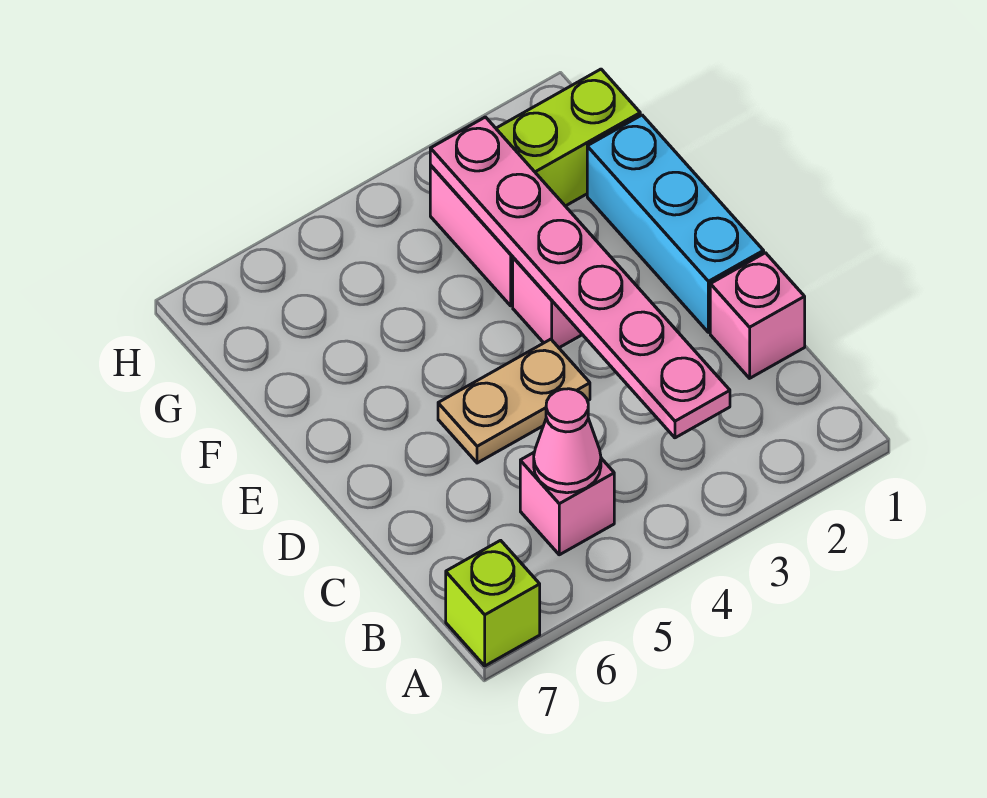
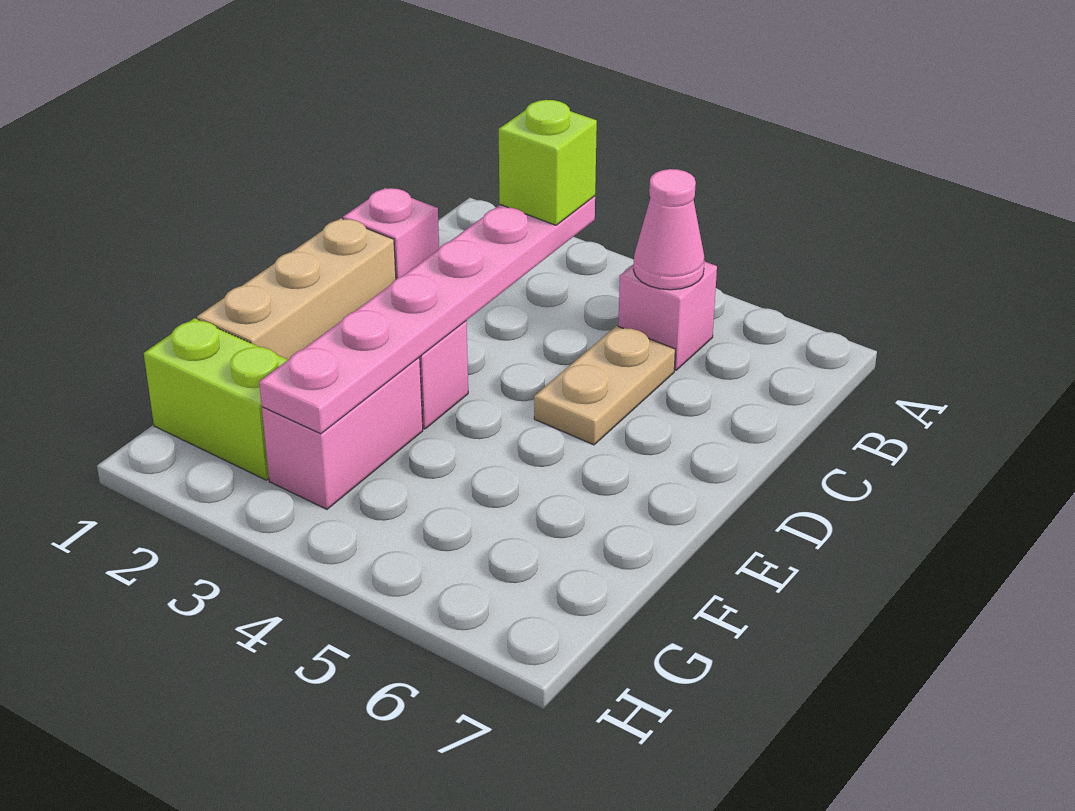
lime 1x1 brick [446,540,540,666] -> lime 1x1 brick moved to [499,100,597,225]
cyan 1x3 brick [587,115,764,332] -> tan 1x3 brick [197,218,396,360]
tan 1x2 plate [438,339,590,463] -> tan 1x2 plate turned to [534,326,675,445]

